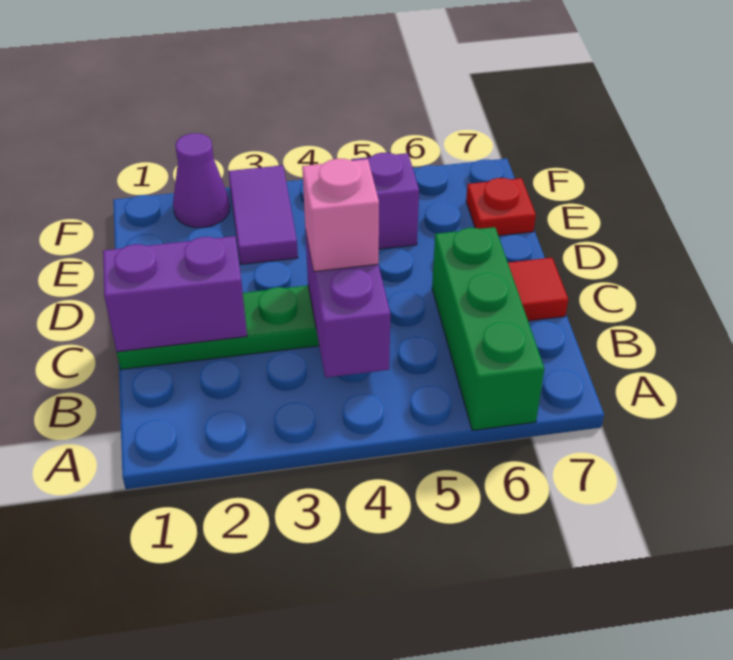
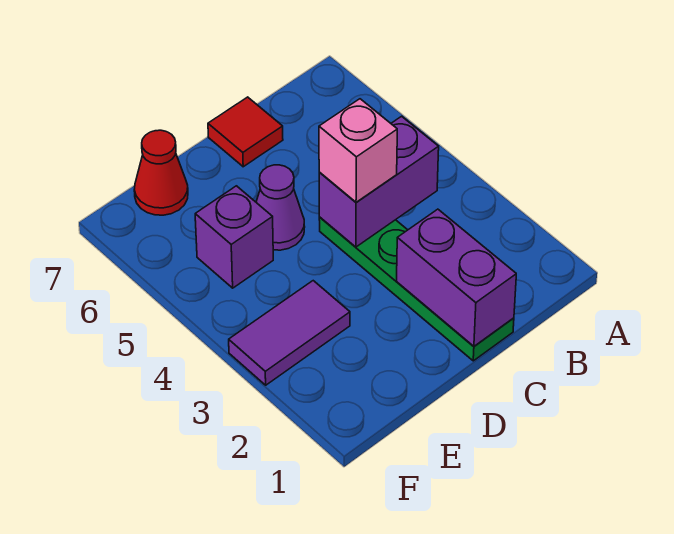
green 1x3 brick [432,227,545,430] -> none
red 1x1 plate [466,178,536,236] -> red 1x1 cone [134,130,188,215]
purple 1x1 cone [173,133,230,228] -> purple 1x1 cone moved to [256,165,305,250]

